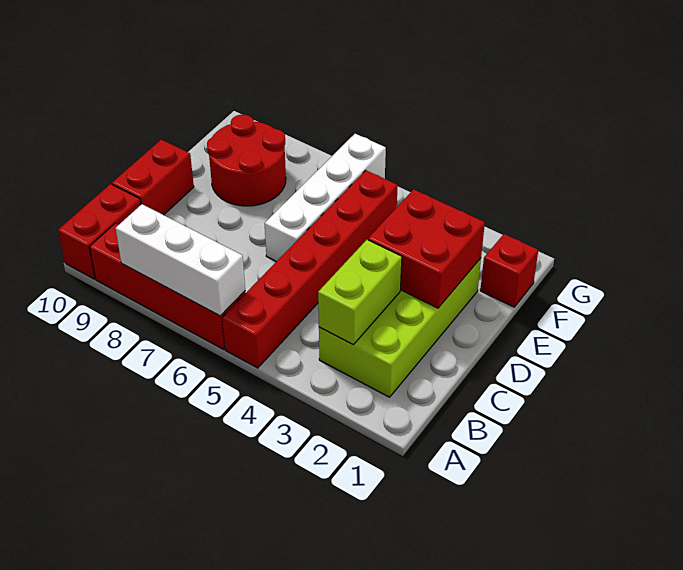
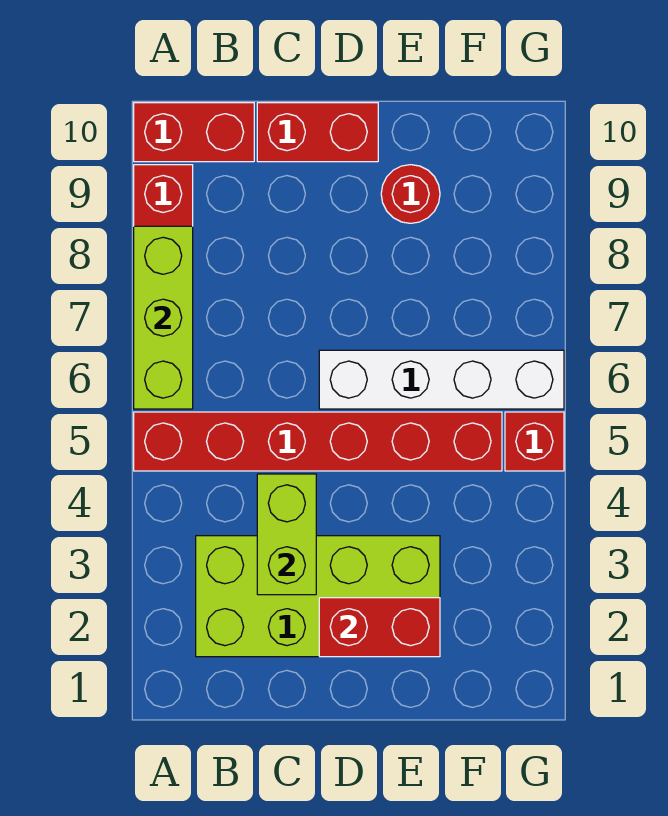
white 1x3 brick [115,204,245,316] -> lime 1x3 brick [134,226,193,409]
lime 1x2 brick [318,240,402,345] -> lime 1x2 brick turned to [257,474,316,595]
red 2x2 brick [368,189,485,308] -> red 1x2 brick [319,598,440,657]
red 2x2 round brick [207,115,286,206] -> red 1x1 round brick [381,165,440,223]
red 1x1 brick [480,234,538,307] -> red 1x1 brick moved to [505,412,564,471]

